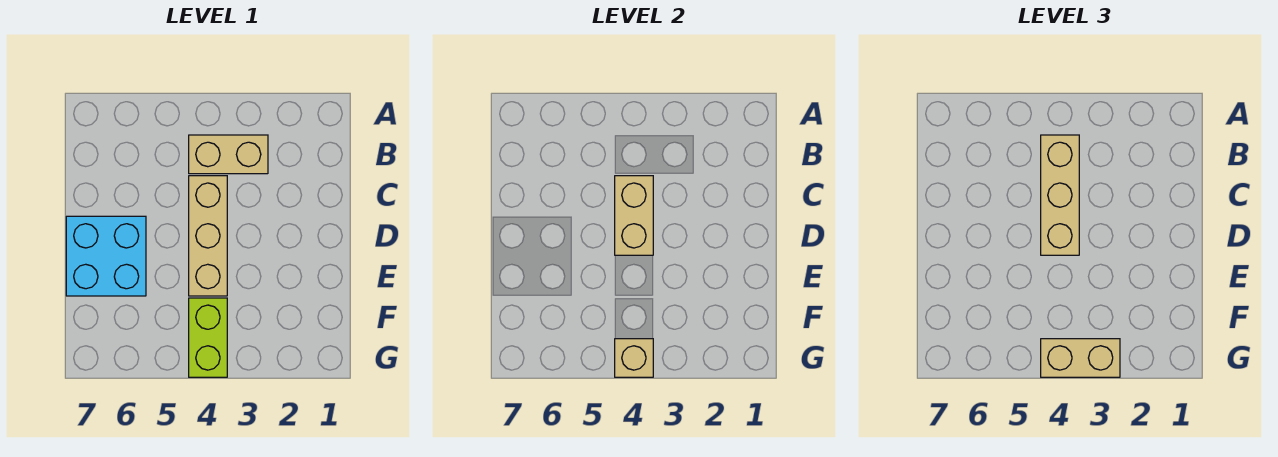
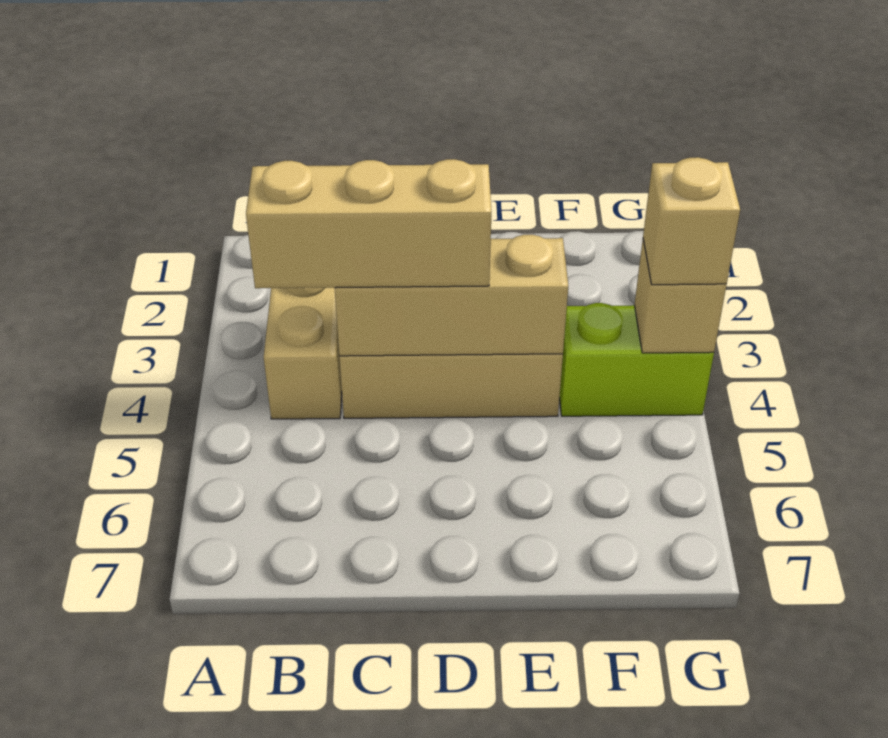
tan 1x2 brick [615,176,653,255] -> tan 1x3 brick [335,235,568,356]
cyan 2x2 brick [66,216,146,296] -> none
tan 1x2 brick [1041,339,1120,377] -> tan 1x1 brick [643,157,740,285]

